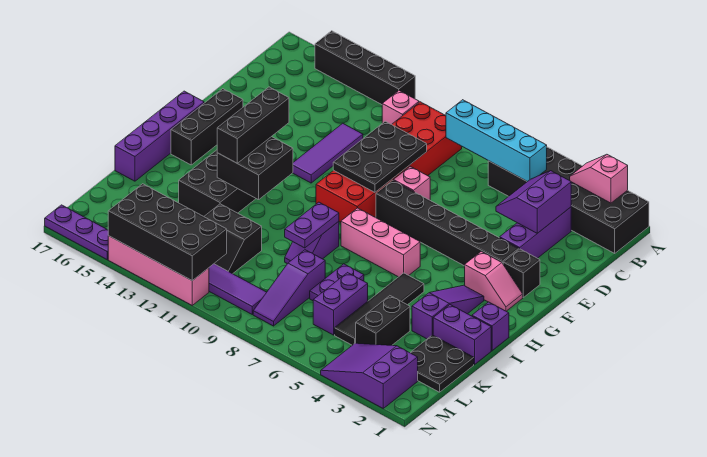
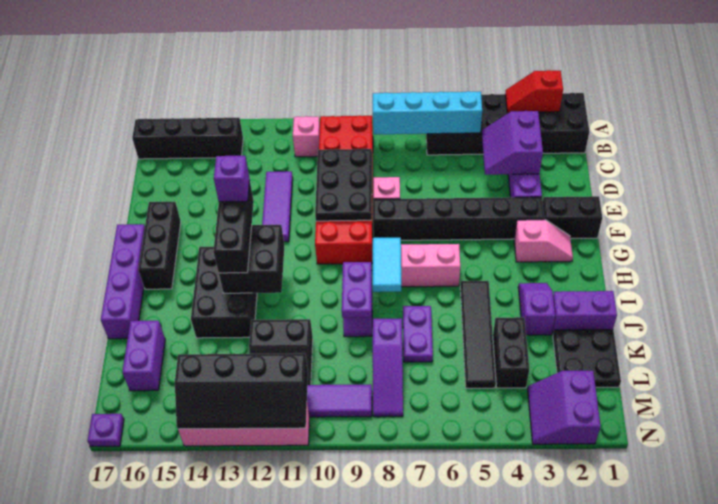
pink 1x2 slope [570,155,628,203] -> red 1x2 slope [505,70,563,113]
black 1x4 brick [315,31,415,105] -> black 1x4 brick moved to [132,118,243,159]
black 1x1 brick [503,249,540,297] -> black 1x2 brick [543,196,602,239]
purple 1x3 slope [412,285,484,339] -> purple 1x2 slope [518,283,555,335]
none -> cyan 1x2 tile [373,238,401,292]
purple 1x1 brick [472,302,509,351] -> purple 1x1 brick moved to [214,156,250,202]
purple 1x2 brick [313,273,368,335] -> purple 1x2 brick moved to [122,321,165,391]
purple 2x3 slope [321,343,418,408] -> purple 2x2 slope [528,371,601,444]
black 2x4 brick [108,184,227,281] -> black 2x4 slope [175,353,308,429]
purple 1x3 plate [45,205,109,260] -> purple 1x1 plate [87,414,124,446]

